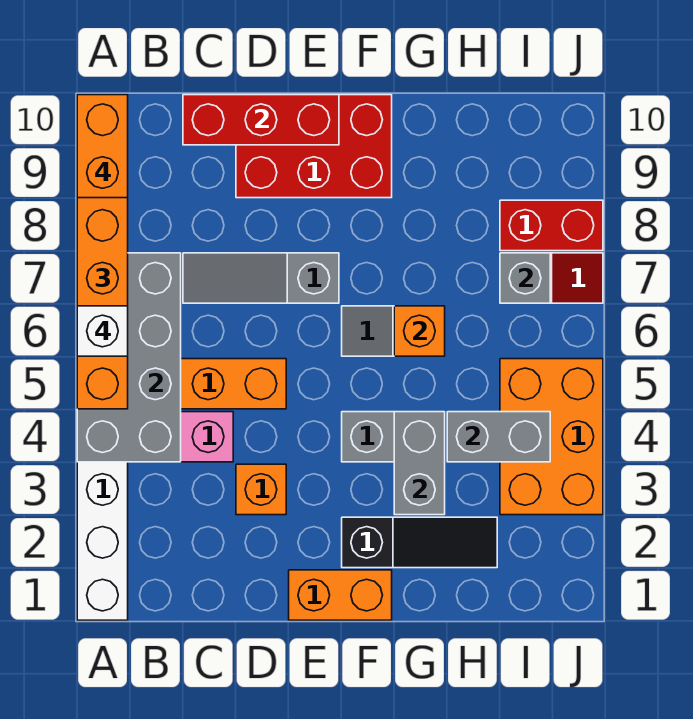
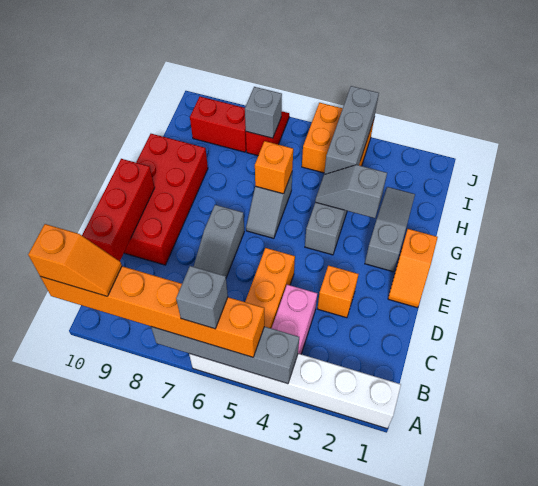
grey 2x4 brick [77,253,181,462] -> grey 1x4 brick [151,326,299,384]
white 1x1 brick [77,306,128,356] -> grey 1x1 brick [176,266,228,329]
orange 1x2 brick [77,95,128,198] -> orange 1x2 slope [28,224,122,296]
red 2x3 brick [236,95,392,198] -> red 2x4 brick [124,134,208,265]
orange 1x2 brick [289,570,392,620] -> orange 1x2 slope [388,229,438,308]
black 1x3 slope [342,517,497,568] -> grey 1x3 slope [365,187,415,272]
grey 1x2 brick [394,412,445,515] -> grey 1x2 slope [315,165,387,218]
grey 1x2 brick [447,412,550,462] -> grey 1x3 brick [324,86,379,174]
orange 2x3 brick [500,359,603,515] -> orange 2x2 brick [302,103,374,173]
red 1x2 brick [500,200,603,251] -> red 1x2 brick turned to [190,96,246,152]

